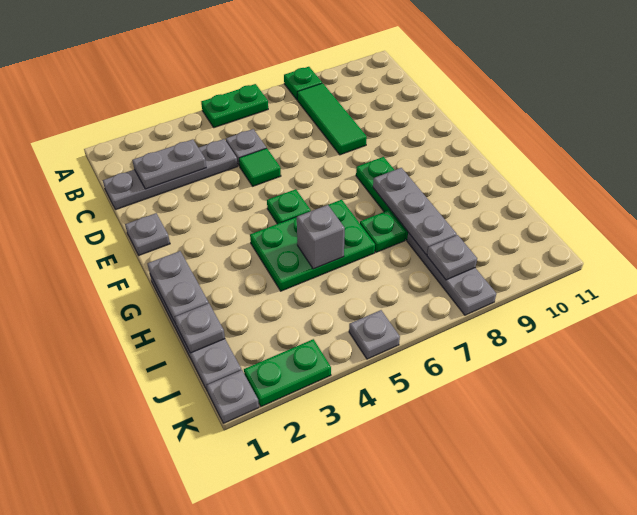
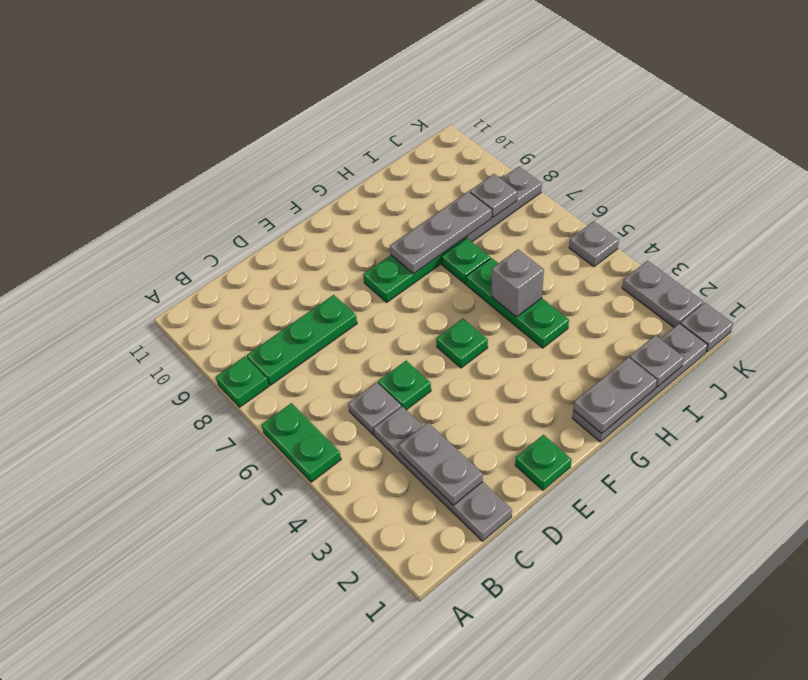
green 1x3 tile [297,83,367,155] -> green 1x3 plate [247,295,357,385]
green 1x1 tile [239,148,281,186] -> green 1x1 plate [378,361,431,410]
grey 1x1 plate [125,213,170,255] -> green 1x1 plate [515,435,571,490]
green 2x3 plate [250,200,375,291] -> green 1x3 plate [466,258,569,348]
green 1x2 plate [244,339,331,407] -> grey 1x2 plate [622,261,703,327]

